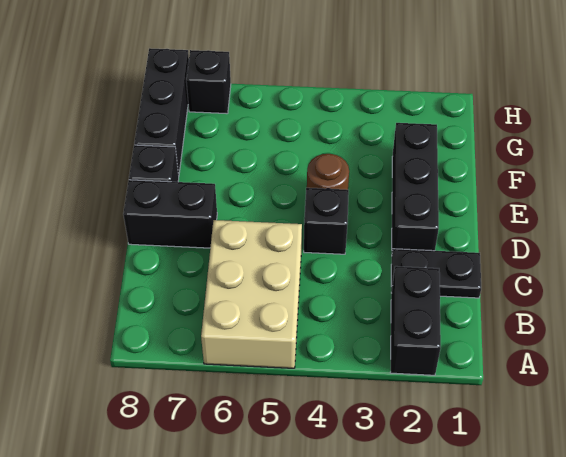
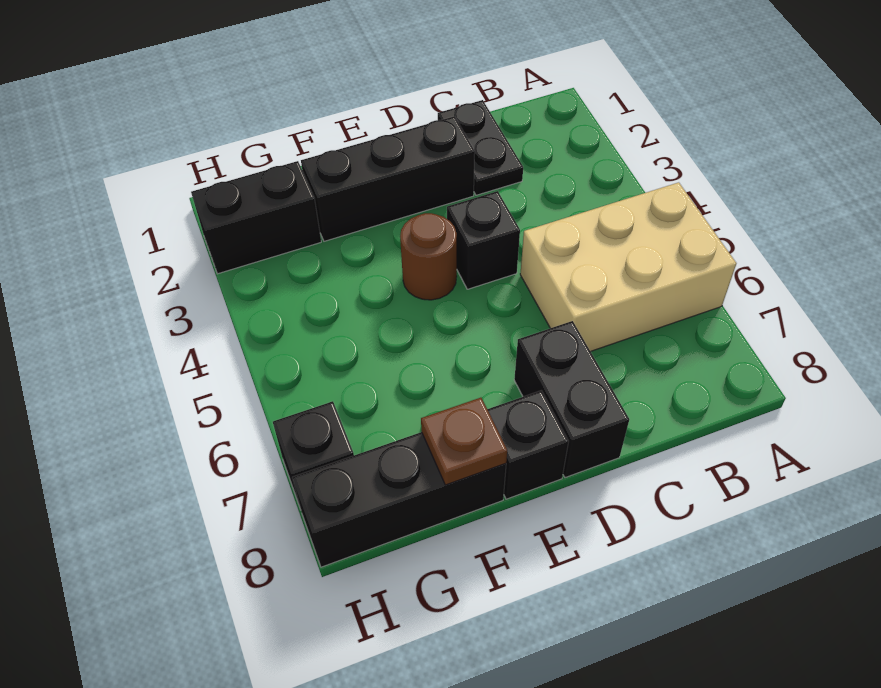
black 1x2 brick [390,266,441,375] -> black 1x2 brick moved to [191,161,321,274]
none -> brown 1x1 plate [421,398,507,485]

